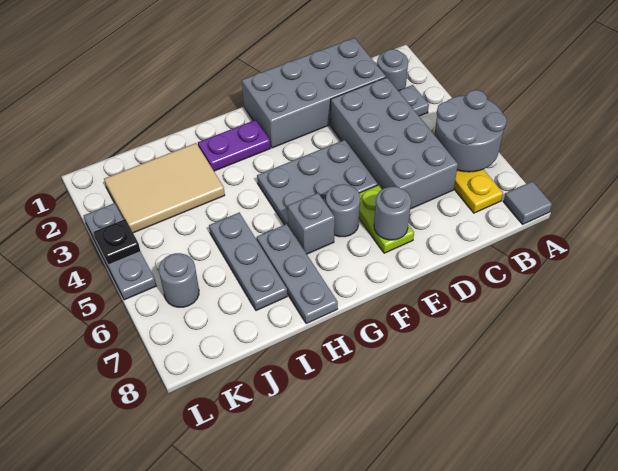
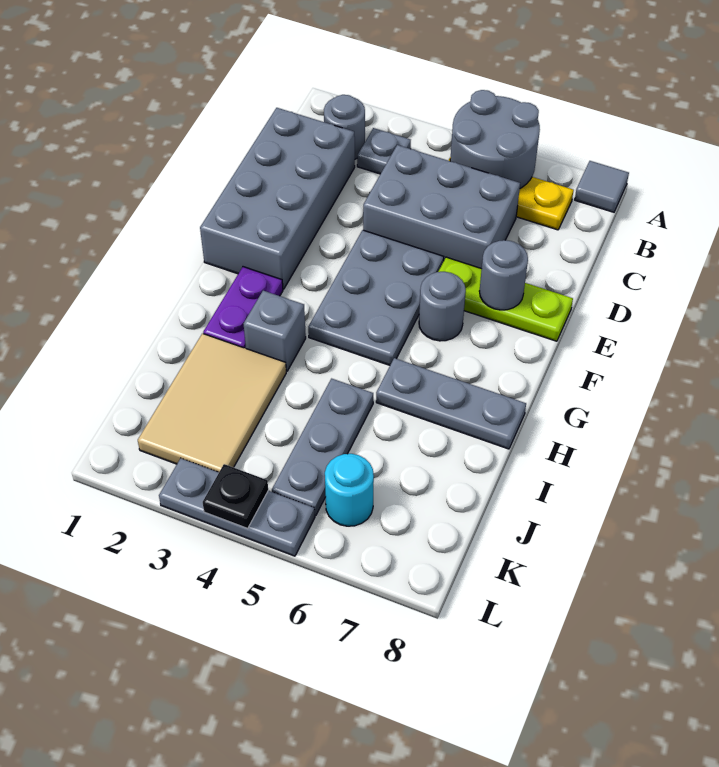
grey 2x4 brick [330,77,458,209] -> grey 2x3 brick [363,145,520,269]
lime 1x2 plate [359,185,414,253] -> lime 1x3 plate [438,257,573,341]
grey 1x1 brick [288,193,335,254] -> grey 1x1 brick moved to [244,291,306,371]
grey 1x3 plate [209,213,287,311] -> grey 1x3 plate turned to [272,379,373,516]
grey 1x1 round brick [159,253,199,307] -> cyan 1x1 round brick [325,454,374,526]

